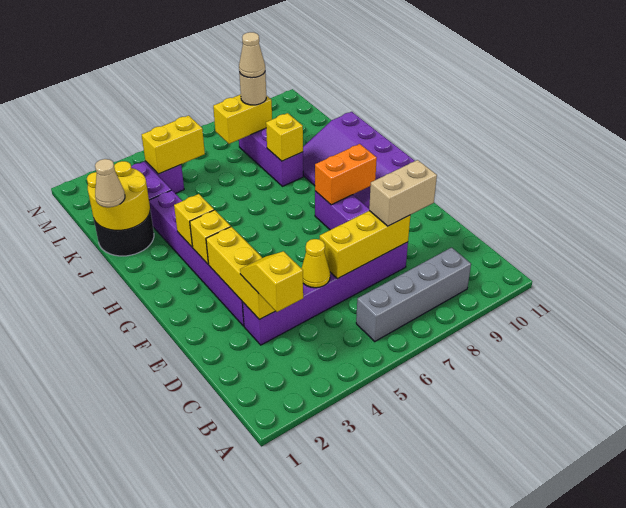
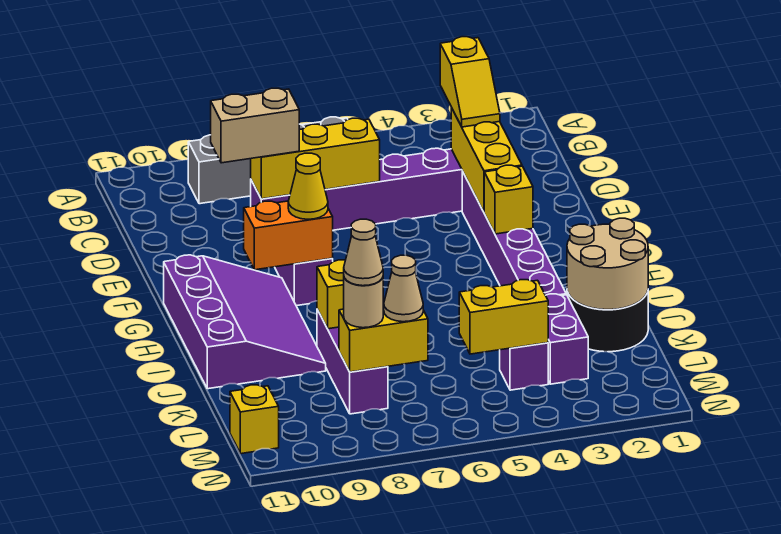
yellow 1x1 cone [301,239,330,288] -> yellow 1x1 cone moved to [288,153,328,219]
yellow 1x1 brick [174,194,214,247] -> yellow 1x1 brick moved to [230,385,279,454]
yellow 2x2 round brick [87,161,150,230] -> tan 2x2 round brick [567,218,648,310]
tan 1x1 cone [95,159,125,207] -> tan 1x1 cone moved to [384,255,423,322]

